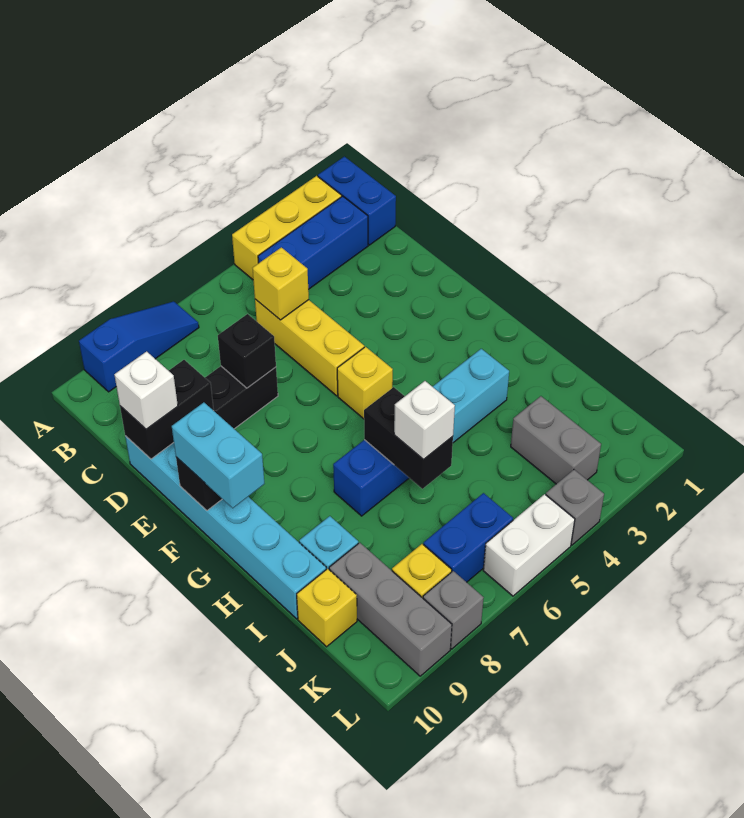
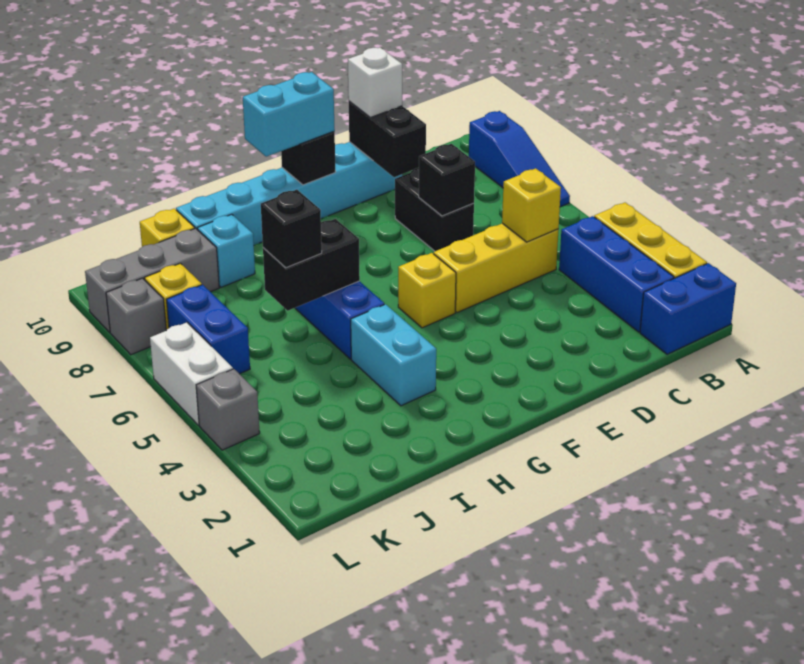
white 1x1 brick [394,381,455,460] -> black 1x1 brick [261,190,322,268]
grey 1x2 brick [511,396,601,484] -> none

